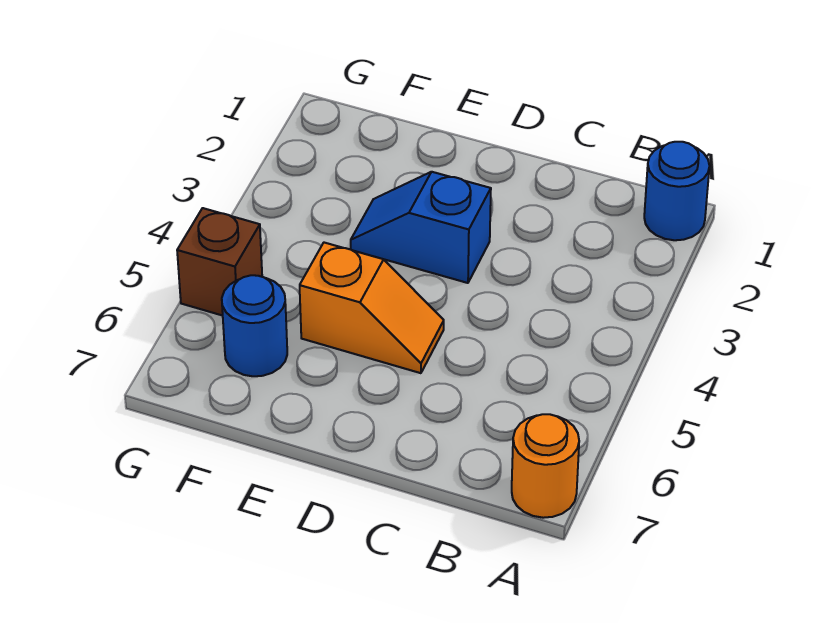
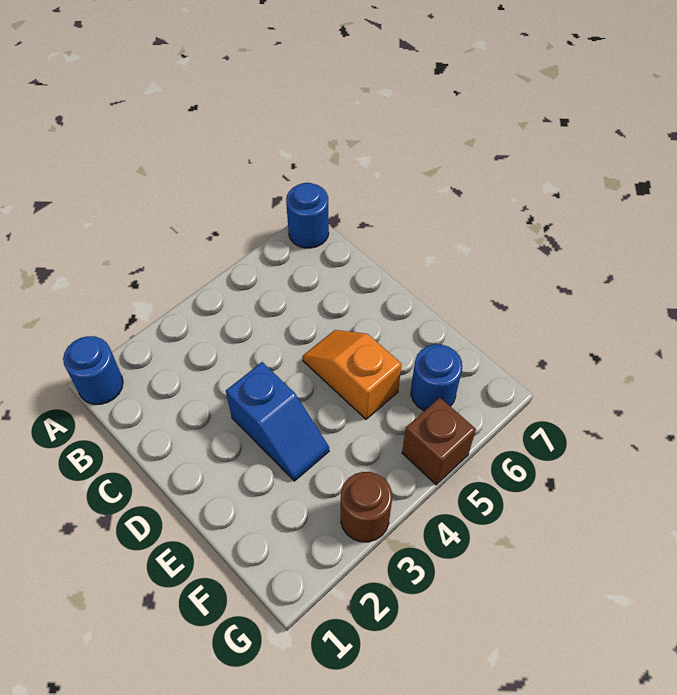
orange 1x1 round brick [512,414,579,518] -> blue 1x1 round brick [286,183,329,248]
none -> brown 1x1 round brick [341,472,392,542]

